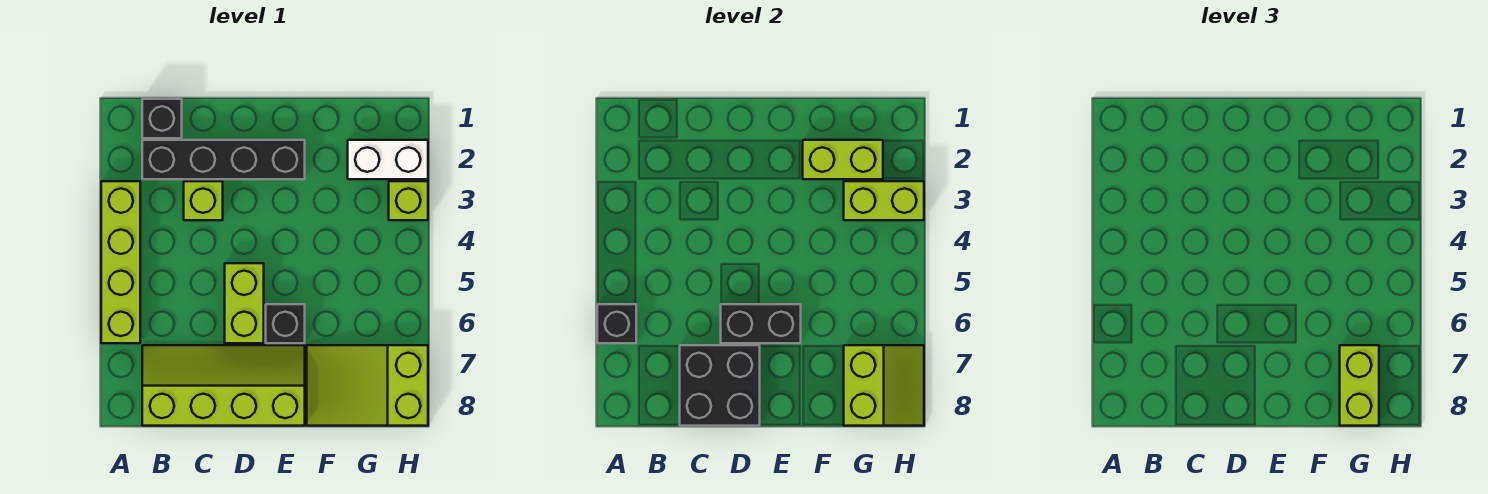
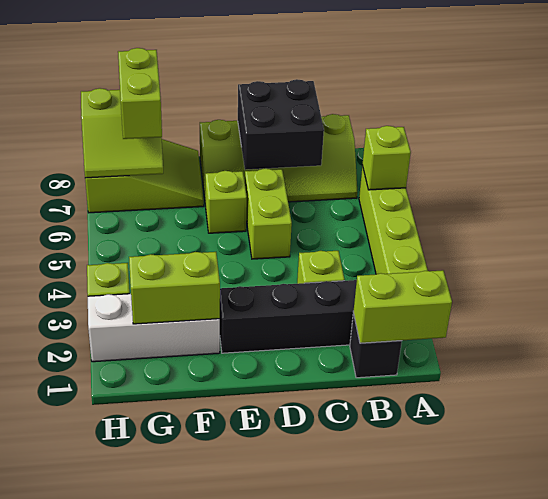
black 1x1 brick [597,304,636,343] -> lime 1x1 brick [362,126,411,190]
black 1x2 brick [721,304,801,343] -> none
black 1x1 brick [266,304,305,343] -> lime 1x1 brick [205,171,247,233]
white 1x2 brick [348,140,428,179] -> white 1x3 brick [88,293,220,362]
lime 1x2 brick [844,181,924,220] -> lime 1x2 brick moved to [353,270,452,343]
lime 2x2 slope [844,345,924,426] -> lime 2x2 slope turned to [81,88,163,178]

